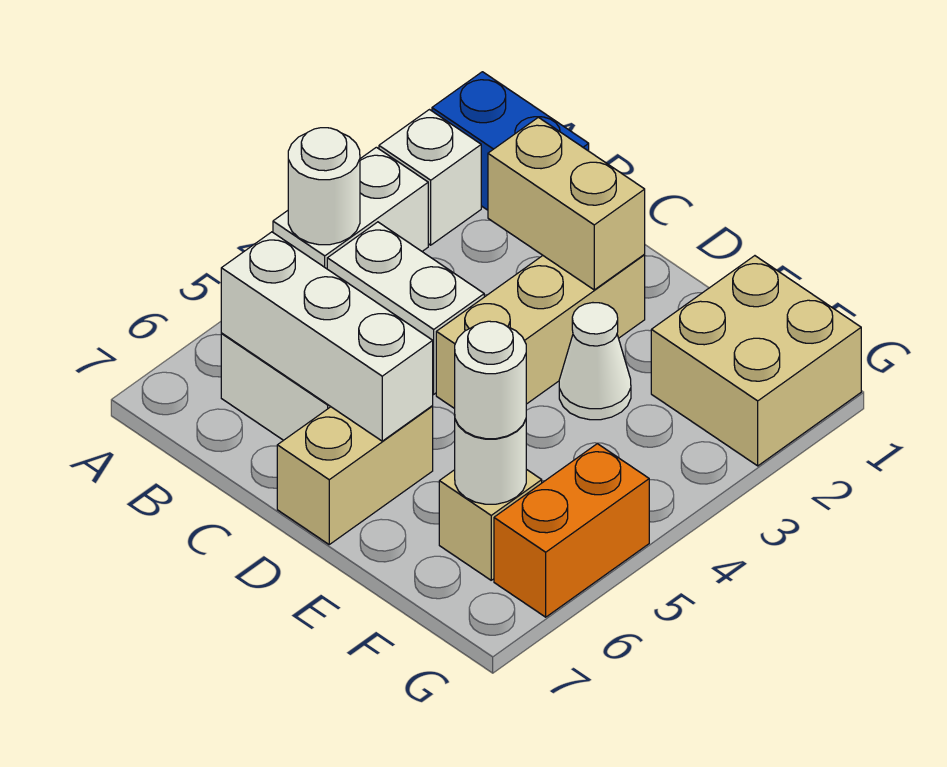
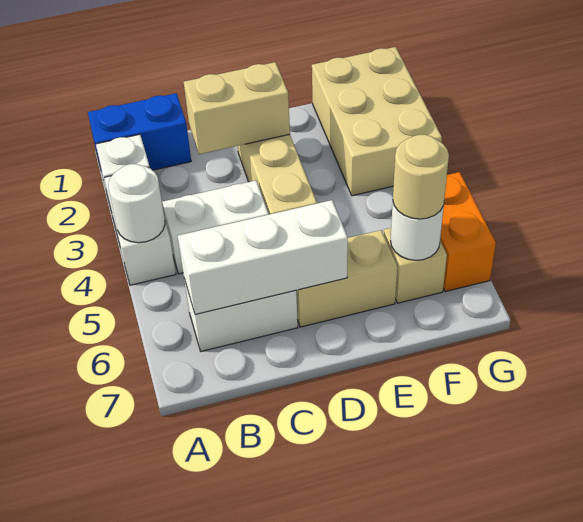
tan 1x2 brick [277,406,433,544] -> tan 1x2 brick turned to [296,230,397,327]
white 1x1 cone [559,303,631,420] -> none
tan 2x2 brick [651,256,861,466] -> tan 2x3 brick [312,47,442,196]
white 1x1 round brick [455,321,526,439] -> tan 1x1 round brick [393,135,449,219]

